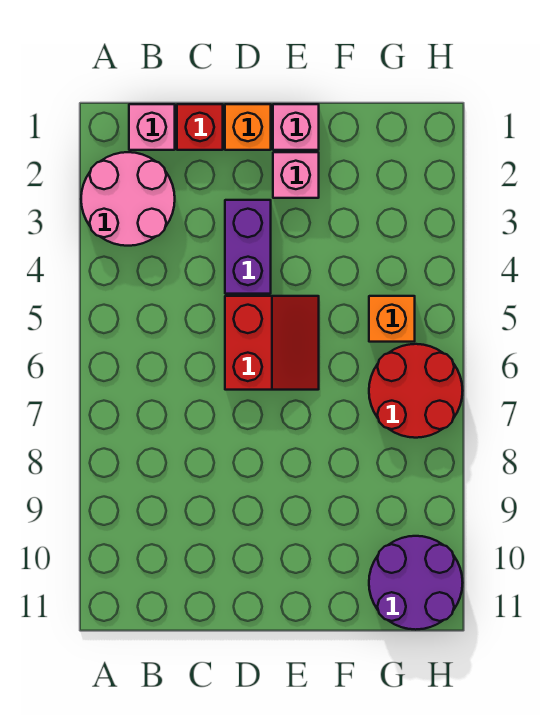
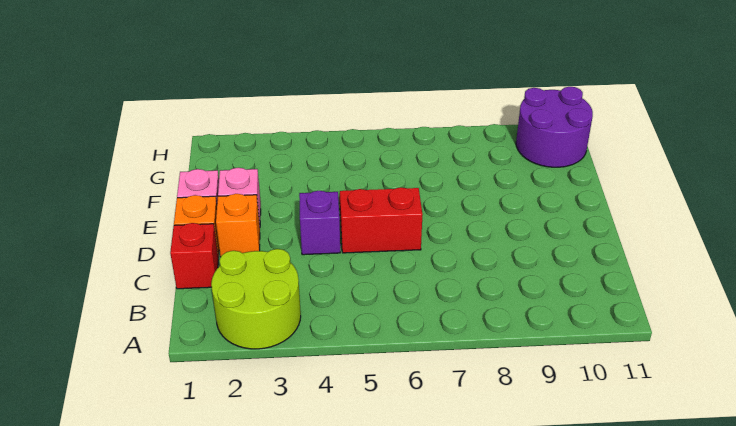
pink 2x2 round brick [81,152,175,246] -> lime 2x2 round brick [211,249,301,349]
pink 1x1 brick [129,104,175,150] -> none
purple 1x2 brick [225,200,271,294] -> purple 1x1 brick [299,191,340,255]
orange 1x1 brick [369,296,415,342] -> orange 1x1 brick moved to [216,194,260,257]
red 2x2 round brick [369,344,463,438] -> none

